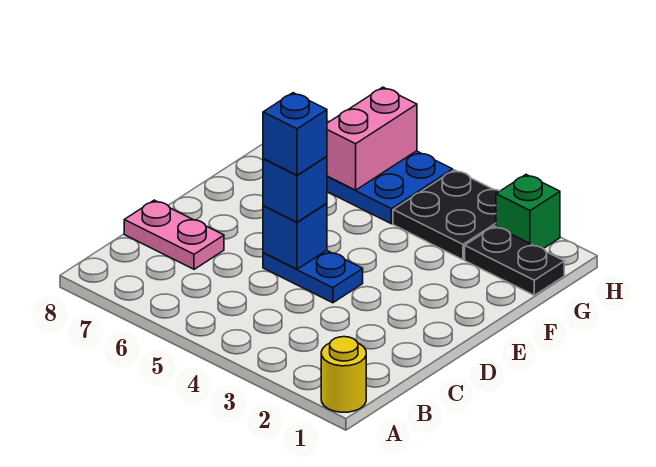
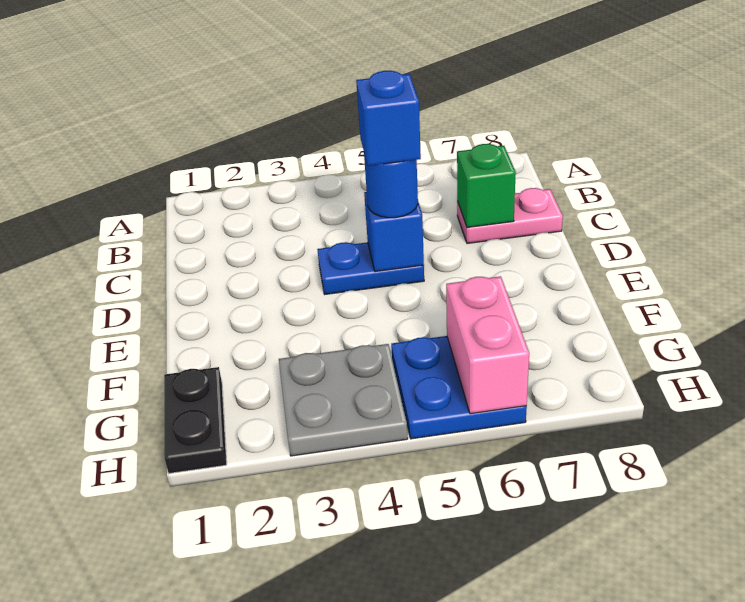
yellow 1x1 round brick [321,337,366,412] -> none
blue 1x1 brick [263,156,327,222] -> blue 1x1 round brick [364,154,418,218]
black 1x2 plate [465,226,564,295] -> black 1x2 plate turned to [164,367,227,473]
black 2x2 plate [393,170,500,260] -> grey 2x2 plate [279,344,408,456]
green 1x1 brick [496,175,560,249] -> green 1x1 brick moved to [457,144,516,227]

